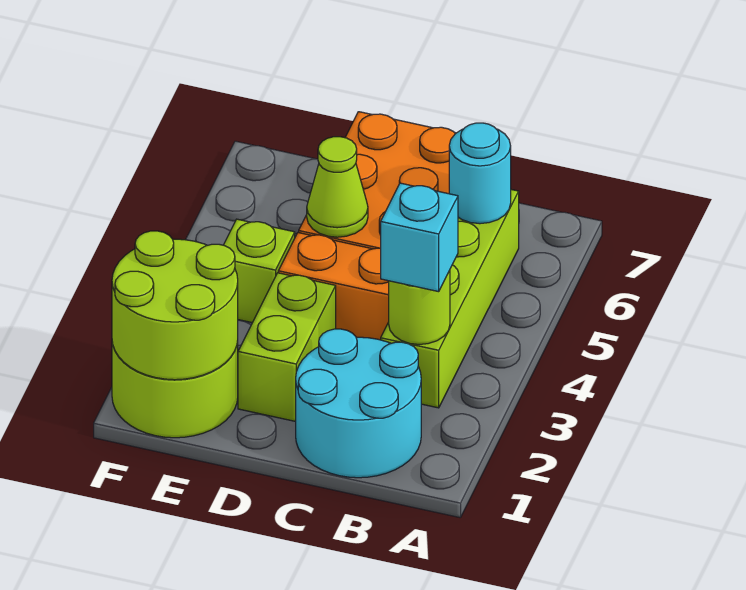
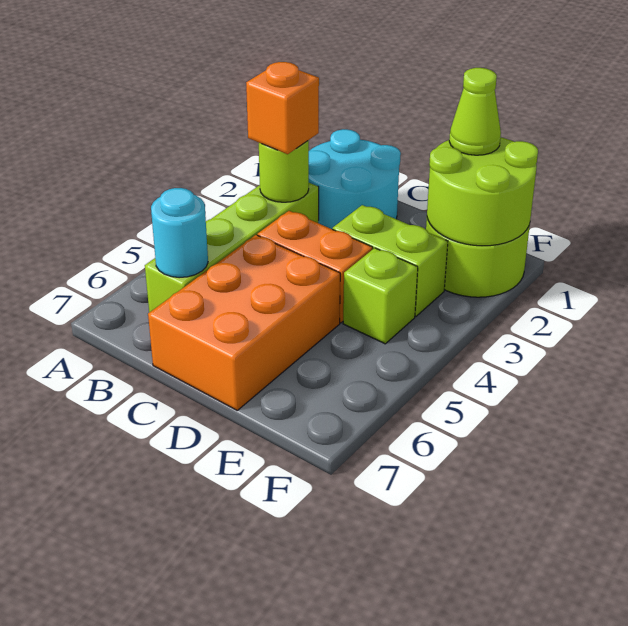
cyan 1x1 brick [381,183,458,292] -> orange 1x1 brick [246,62,319,154]
lime 1x2 brick [238,273,336,421] -> lime 1x2 brick turned to [333,205,448,316]
lime 1x1 cone [307,137,368,237] -> lime 1x1 cone moved to [449,68,501,155]

